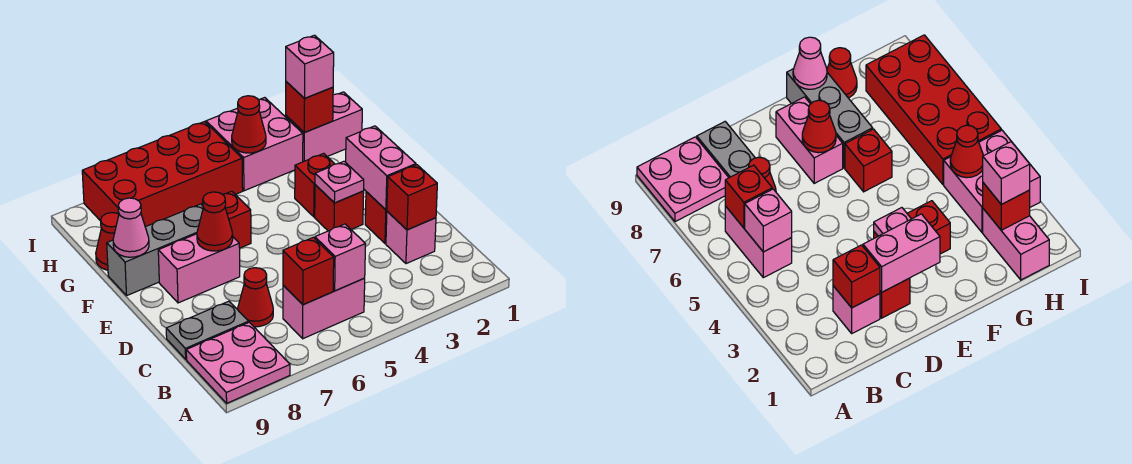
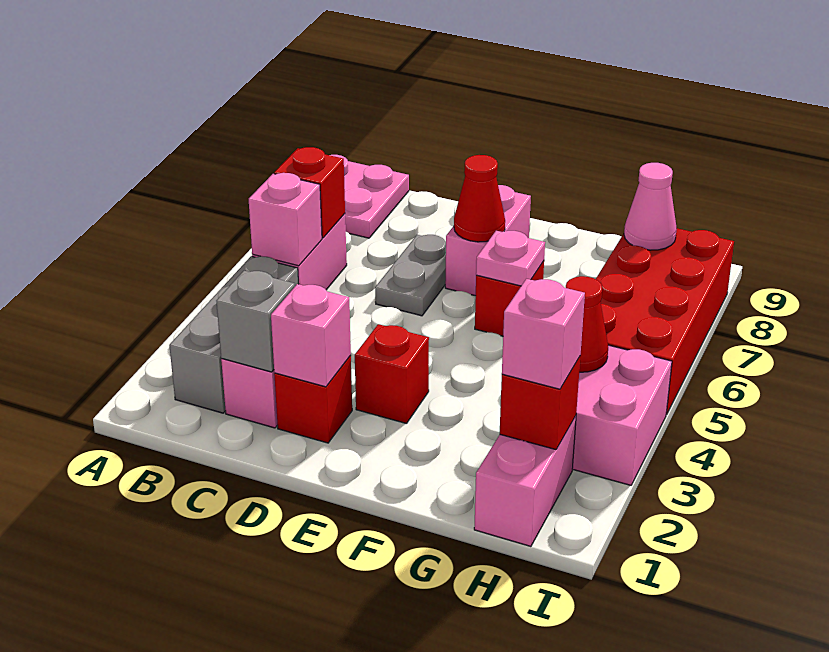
red 1x1 brick [387,165,437,230] -> grey 1x1 brick [217,271,295,372]
red 1x1 cone [238,268,273,327] -> none
grey 1x2 plate [166,301,249,359] -> grey 1x2 plate moved to [375,235,446,316]
pink 1x2 brick [346,126,416,210] -> pink 1x1 brick [271,284,351,387]
pink 1x1 plate [315,161,364,203] -> pink 1x1 plate moved to [476,231,545,286]
red 1x1 brick [295,153,334,217] -> none
grey 1x3 brick [107,204,203,295] -> grey 1x3 brick moved to [169,256,298,413]
pink 1x1 cone [113,198,149,257] -> pink 1x1 cone moved to [624,163,677,250]
red 1x1 cone [96,213,119,270] -> none

